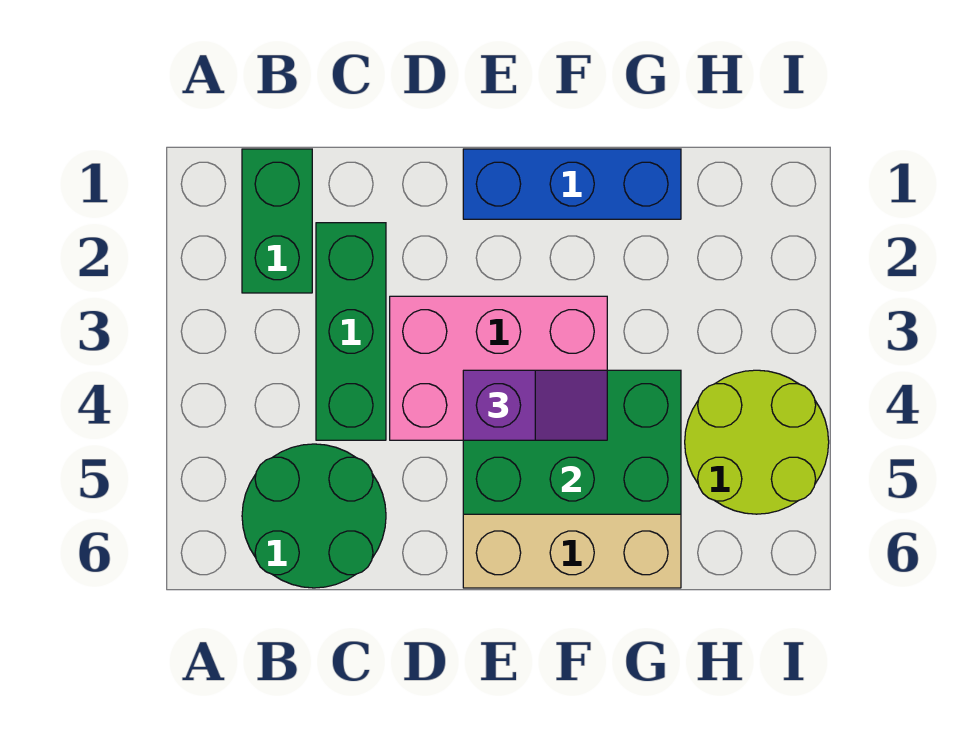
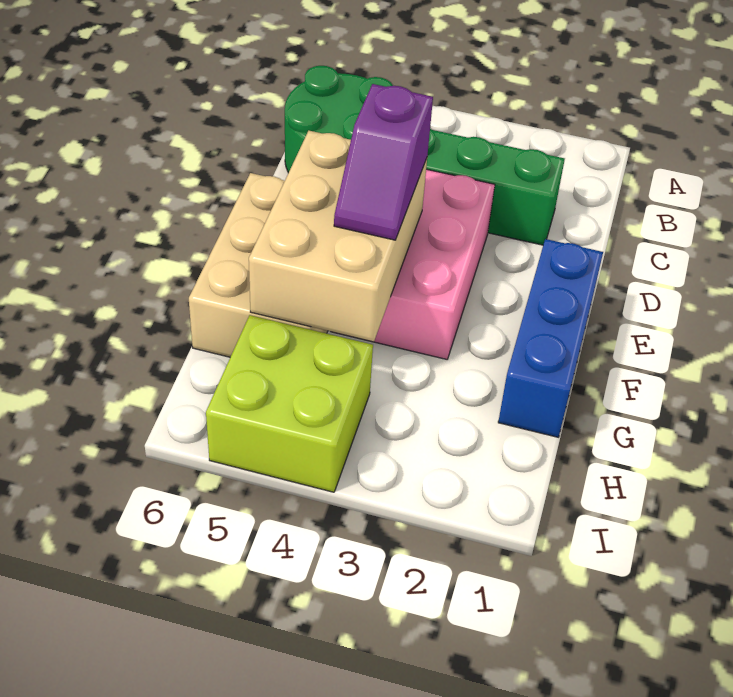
green 1x2 brick [242,149,312,293] -> none
green 2x3 brick [463,370,681,514] -> tan 2x3 brick [249,131,427,342]
lime 2x2 round brick [685,370,829,514] -> lime 2x2 brick [206,315,373,492]

